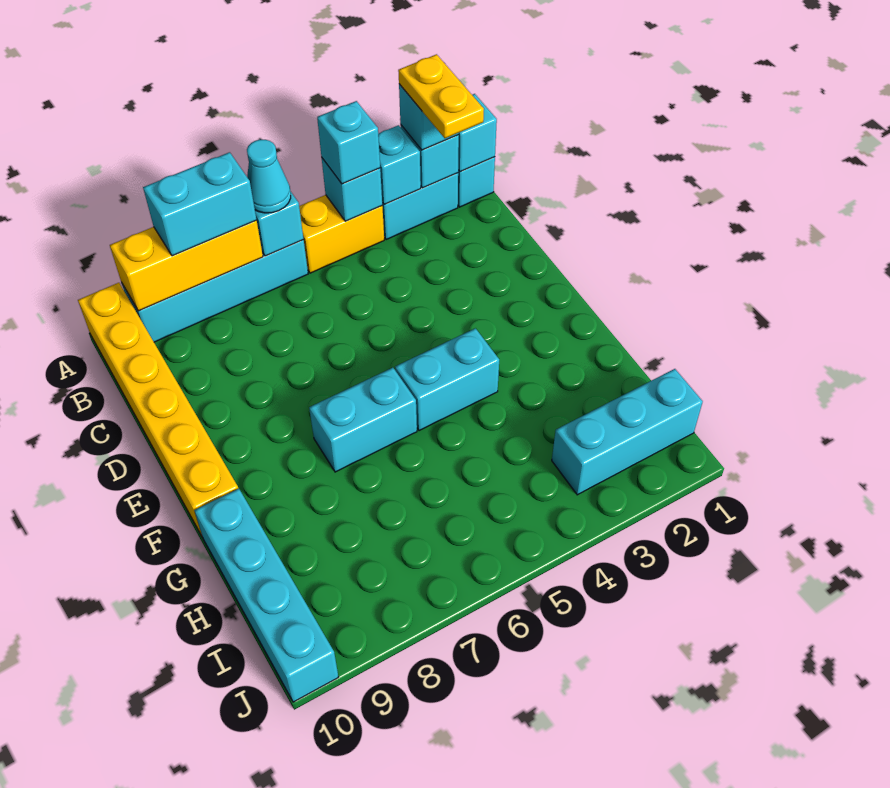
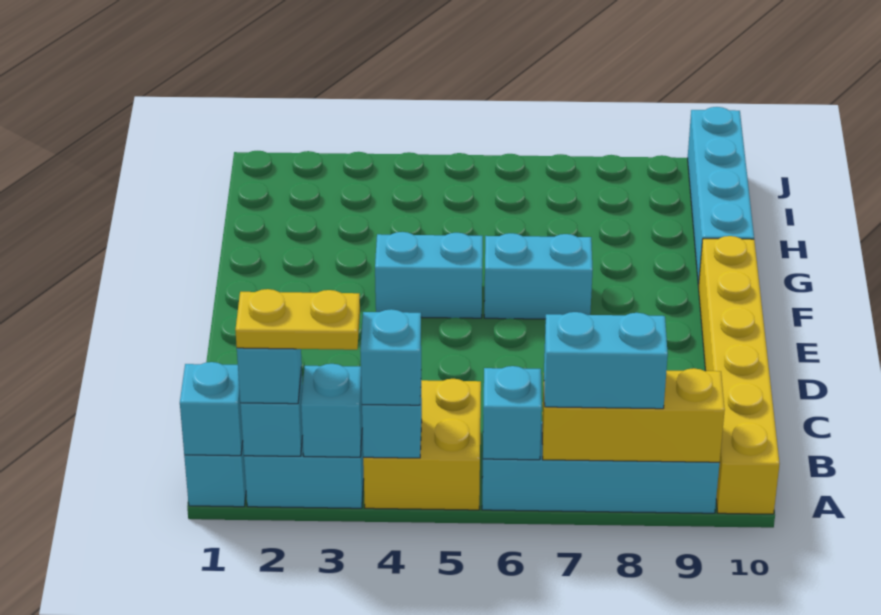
yellow 1x2 plate [398,54,484,138] -> yellow 1x2 plate turned to [235,289,360,350]
yellow 1x2 brick [299,195,384,273] -> yellow 2x2 brick [363,379,481,510]
cyan 1x1 cone [247,140,291,213] -> none
cyan 1x3 brick [552,369,703,495] -> none

